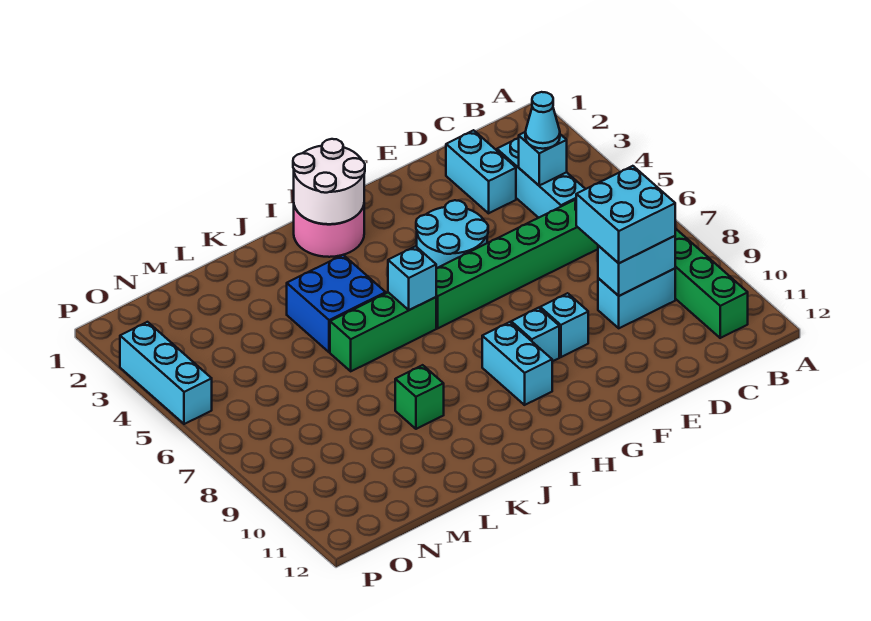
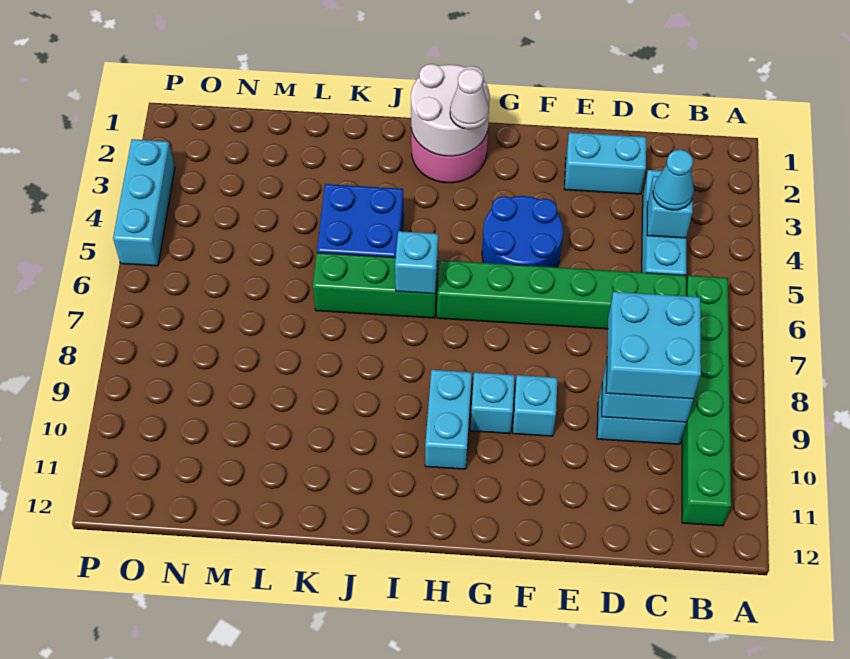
cyan 1x2 brick [446,130,516,213] -> cyan 1x2 brick turned to [564,132,646,194]
cyan 2x2 round brick [416,200,488,268] -> blue 2x2 round brick [482,196,563,267]
none -> white 1x1 cone [450,69,489,129]
green 1x1 brick [395,365,444,429] -> none

